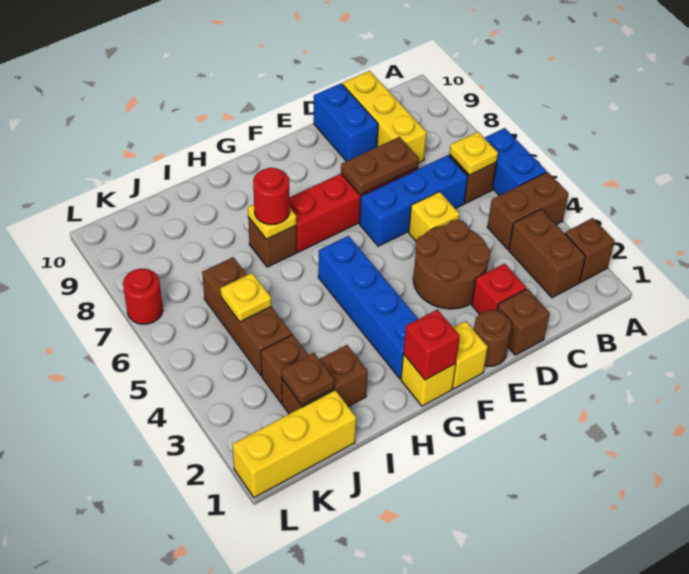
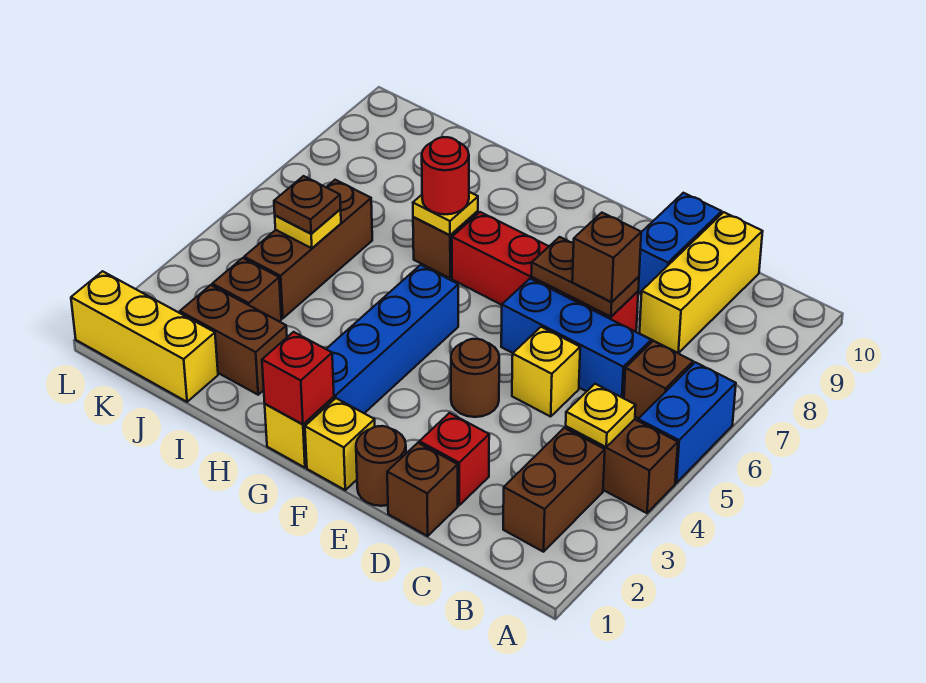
brown 1x1 brick [565,218,615,282] -> brown 1x1 brick moved to [572,213,641,302]
yellow 1x1 plate [449,132,498,175] -> yellow 1x1 plate moved to [566,384,636,447]
brown 2x2 round brick [413,220,491,309] -> brown 1x1 round brick [451,339,499,417]
brown 1x1 plate [281,353,334,405] -> brown 1x1 plate moved to [274,176,341,234]
red 1x1 round brick [123,269,163,324] -> none

